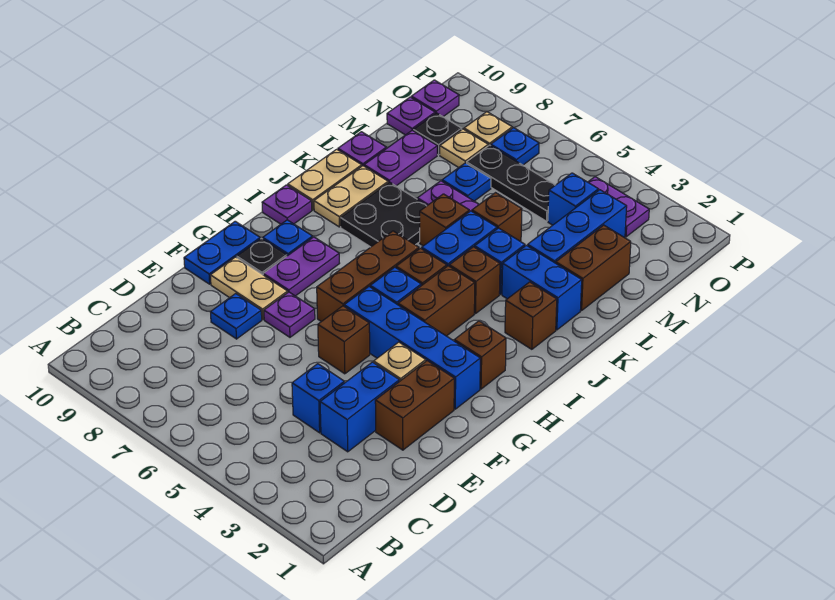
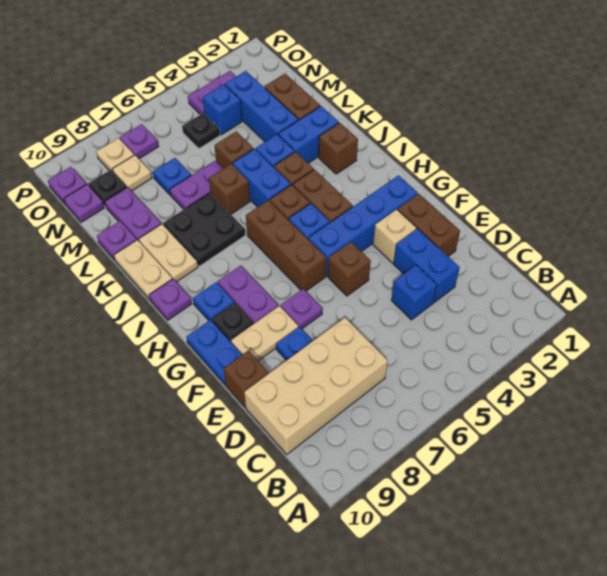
none -> tan 2x4 brick [244,318,388,454]
brown 1x1 brick [454,321,506,389] -> brown 1x1 brick moved to [224,351,268,407]
black 1x3 plate [467,145,555,221] -> black 1x1 plate [182,113,220,149]
blue 1x1 plate [491,128,539,165] -> purple 1x1 plate [120,124,158,159]

